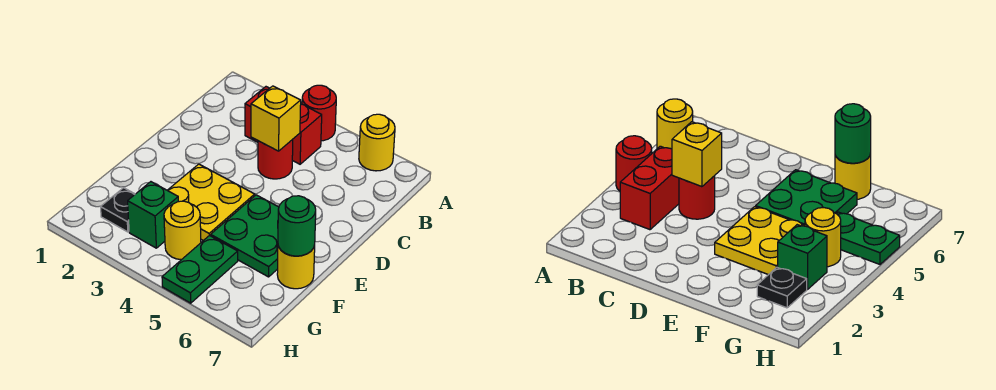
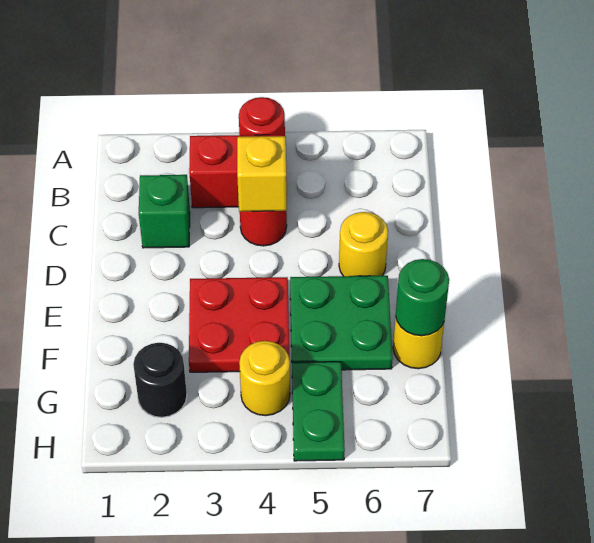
yellow 1x1 round brick [359,114,395,171] -> yellow 1x1 round brick moved to [339,212,388,276]
yellow 2x2 plate [167,164,255,241] -> red 2x2 plate [189,277,289,372]
black 1x1 plate [101,188,135,232] -> black 1x1 round brick [133,343,187,417]
green 1x1 brick [128,182,178,248] -> green 1x1 brick moved to [139,175,190,248]

